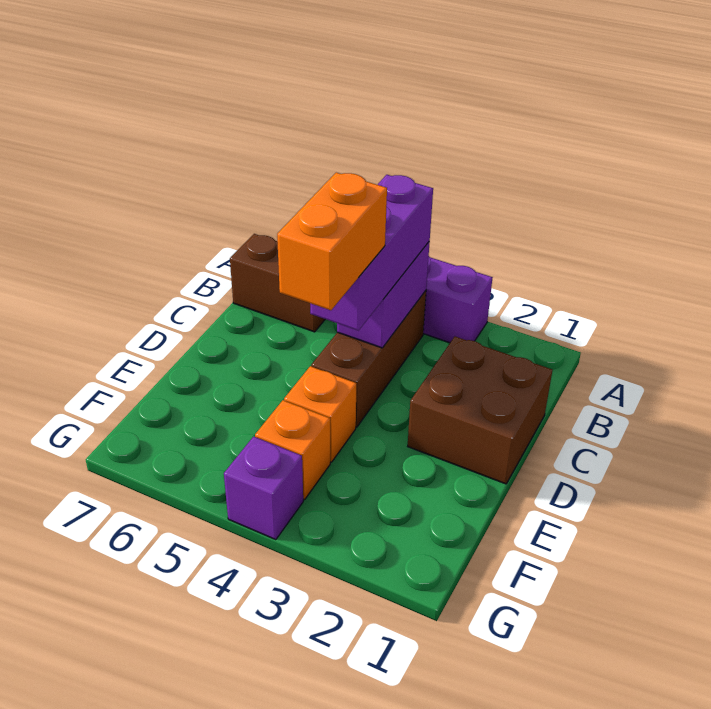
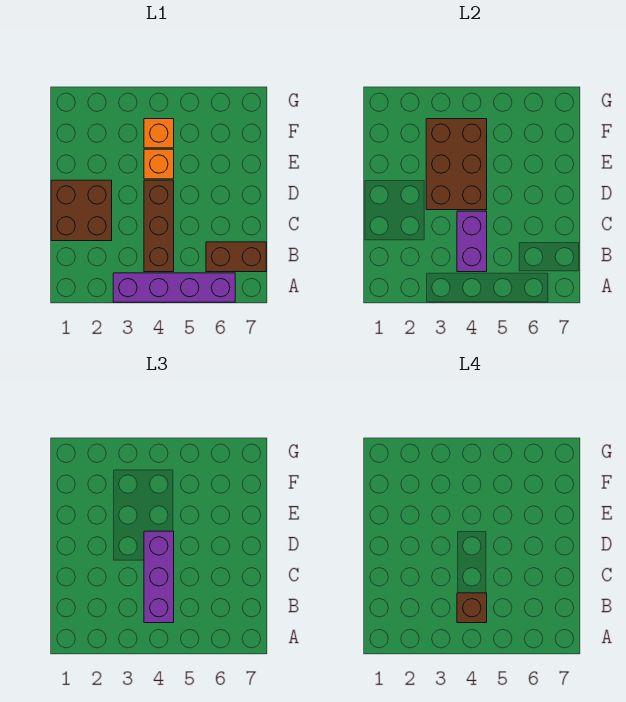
none -> brown 1x1 brick [457,593,487,623]
none -> brown 2x3 brick [426,119,487,210]
orange 1x2 brick [277,173,387,310] -> none
purple 1x1 brick [224,437,303,540] -> none

